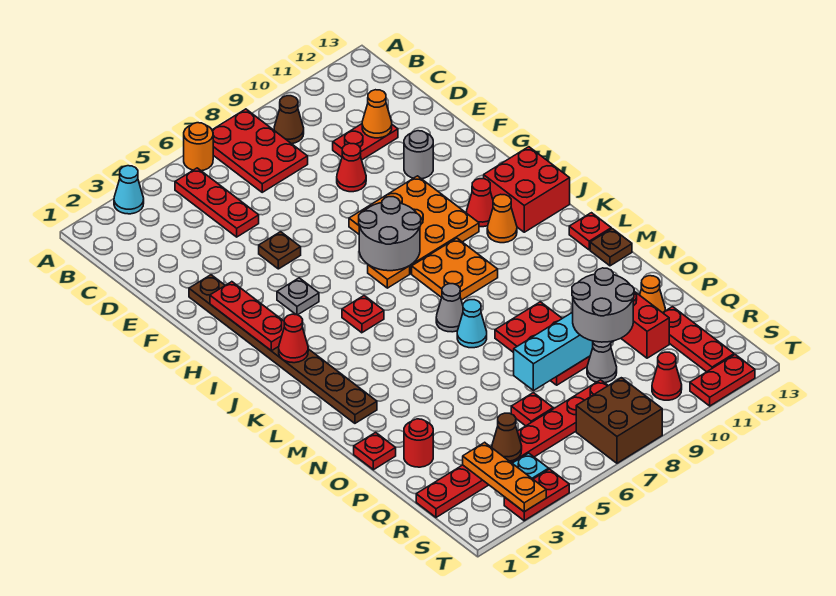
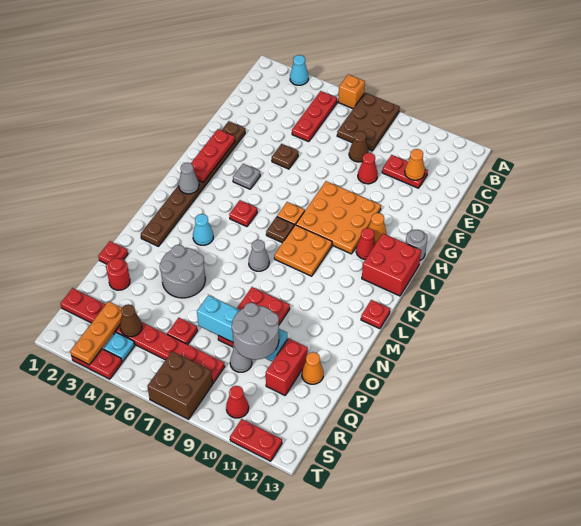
orange 1x1 round brick [184,123,213,171] -> orange 1x1 brick [338,74,365,108]
red 2x3 plate [212,109,308,192] -> brown 2x3 plate [337,93,400,151]
brown 1x1 cone [274,96,304,144] -> brown 1x1 cone moved to [349,131,369,162]
grey 1x1 round brick [404,131,433,179] -> grey 1x1 round brick moved to [406,230,427,260]
grey 2x2 round brick [359,197,421,271] -> grey 2x2 round brick moved to [160,245,205,298]
red 1x1 cone [279,314,308,363] -> grey 1x1 cone [179,163,199,194]
orange 1x1 cone [487,194,517,243] -> orange 1x1 cone moved to [368,213,387,243]
cyan 1x1 cone [457,300,487,348] -> cyan 1x1 cone moved to [193,214,213,245]
brown 1x1 plate [590,229,632,266] -> brown 1x1 plate moved to [266,217,294,243]
red 1x3 plate [663,307,734,372] -> none

